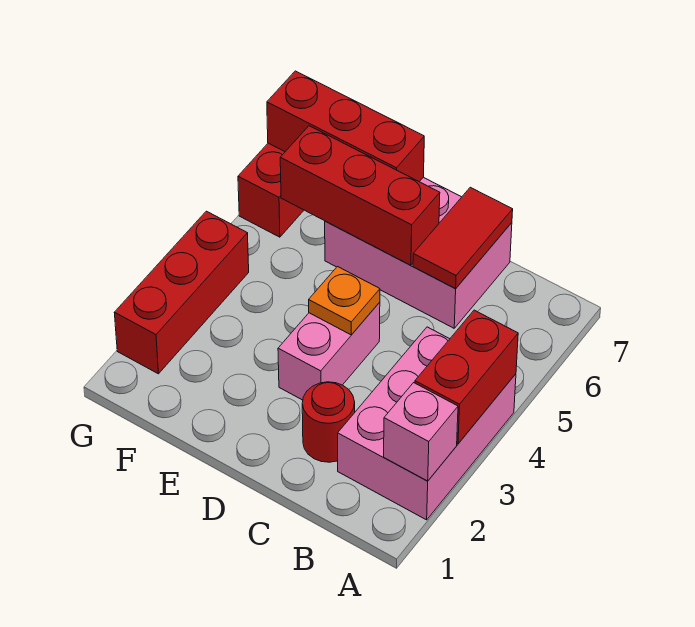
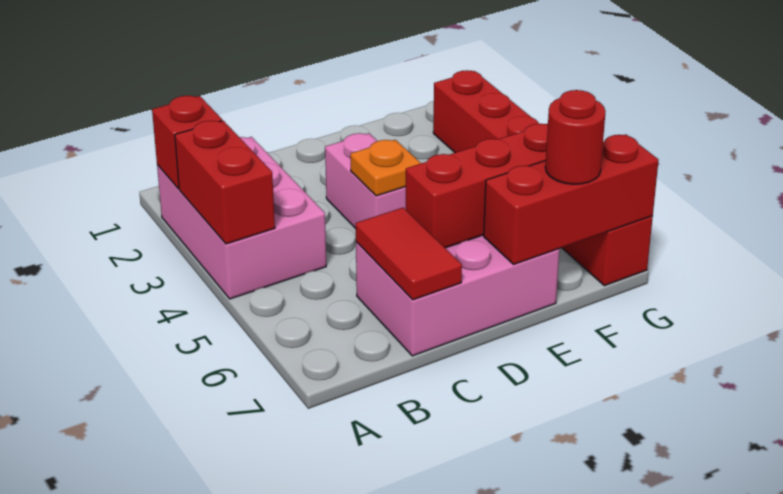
pink 1x1 brick [384,383,458,481] -> red 1x1 brick [152,96,222,189]
red 1x1 round brick [302,382,355,462] -> red 1x1 round brick moved to [545,90,606,184]

